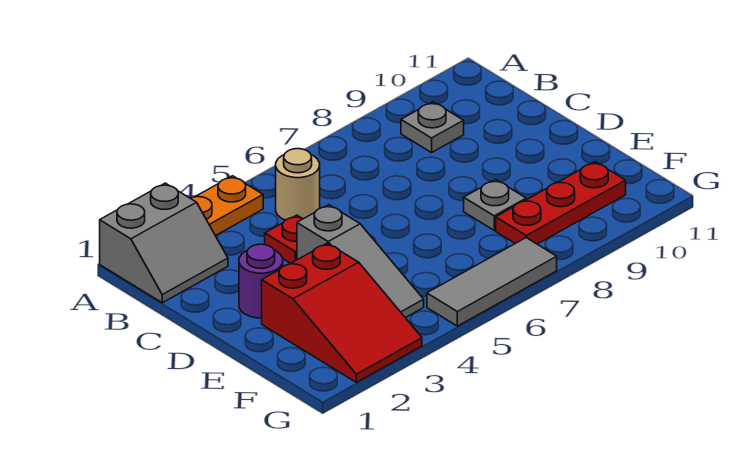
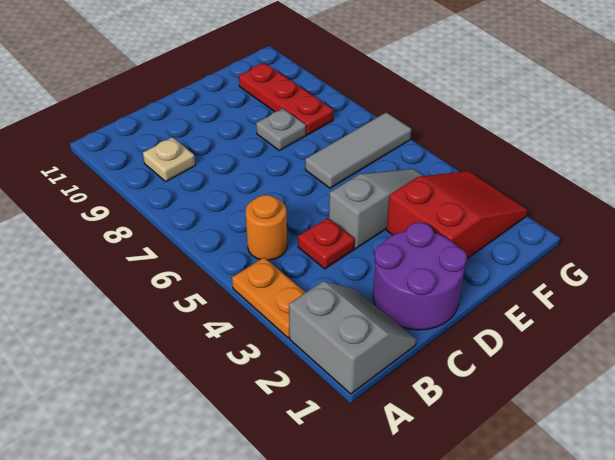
tan 1x1 round brick [276,149,320,220] -> orange 1x1 round brick [246,195,287,260]
grey 1x1 plate [401,102,464,153] -> tan 1x1 plate [143,137,195,181]
purple 1x1 round brick [239,244,283,318] -> purple 2x2 round brick [373,222,467,330]
grey 1x3 tile [427,238,557,326] -> grey 1x3 tile turned to [305,112,411,188]

